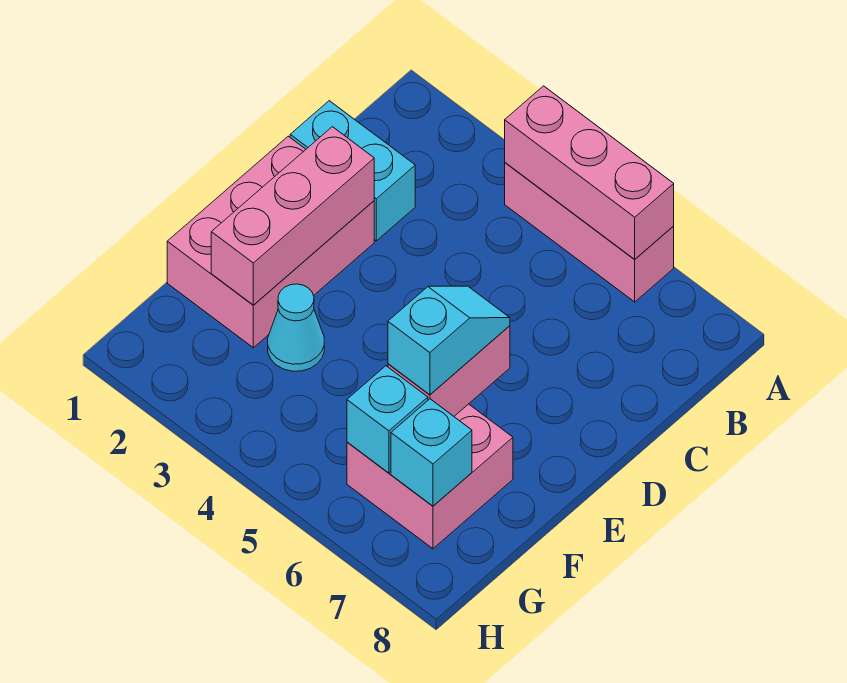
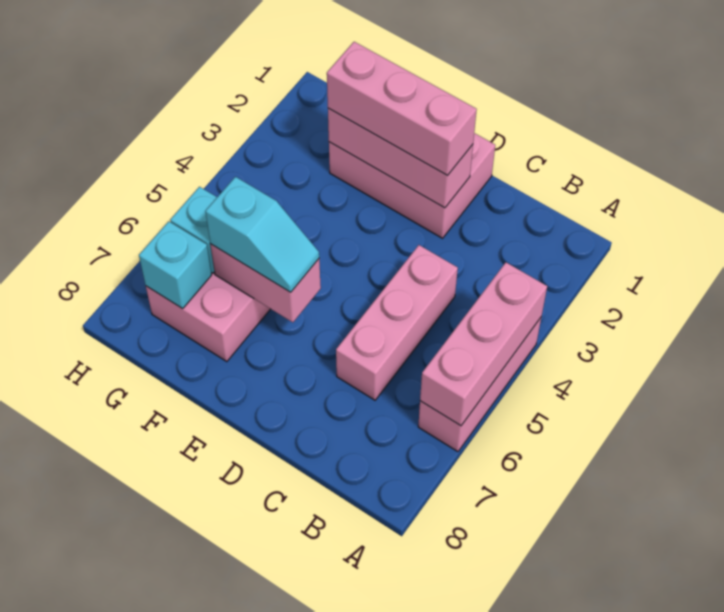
cyan 1x2 brick [290,101,415,241] -> none
none -> pink 1x3 brick [336,245,458,400]
none -> pink 1x3 brick [327,42,477,176]
cyan 1x1 cone [268,284,324,371] -> none

